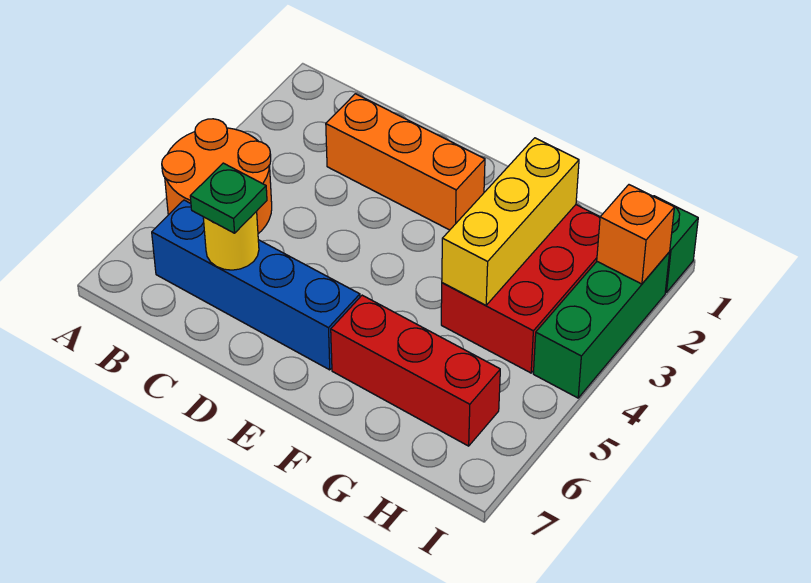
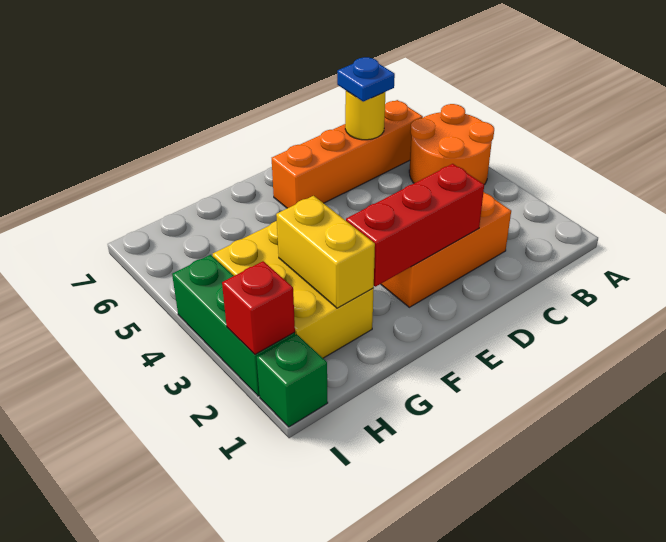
blue 1x4 brick [152,200,360,370] -> orange 1x4 brick [272,100,423,208]
green 1x1 plate [190,163,267,233] -> blue 1x1 plate [337,57,395,102]
red 1x3 brick [331,295,500,446] -> red 1x3 brick moved to [346,164,484,287]
red 2x3 brick [441,205,600,373] -> yellow 2x3 brick [213,221,374,358]
yellow 1x3 brick [442,138,579,305] -> yellow 1x2 brick [276,196,375,308]
orange 1x1 brick [597,185,674,284] -> red 1x1 brick [222,261,295,355]

